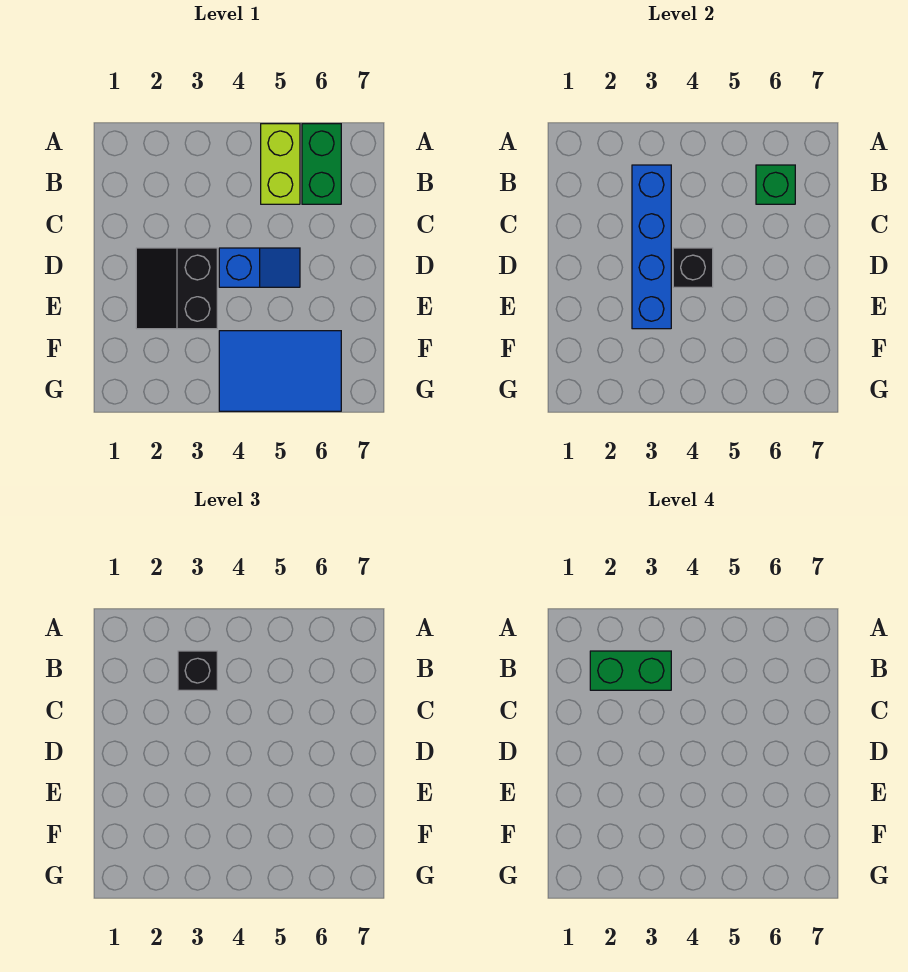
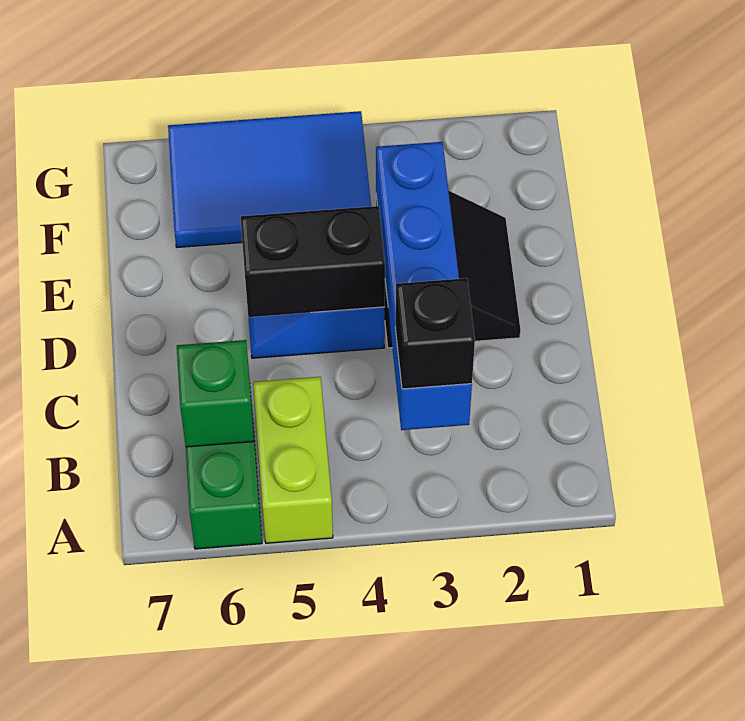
green 1x2 brick [590,651,671,690] -> none
black 1x1 brick [673,248,713,287] -> black 1x2 brick [241,206,385,317]

